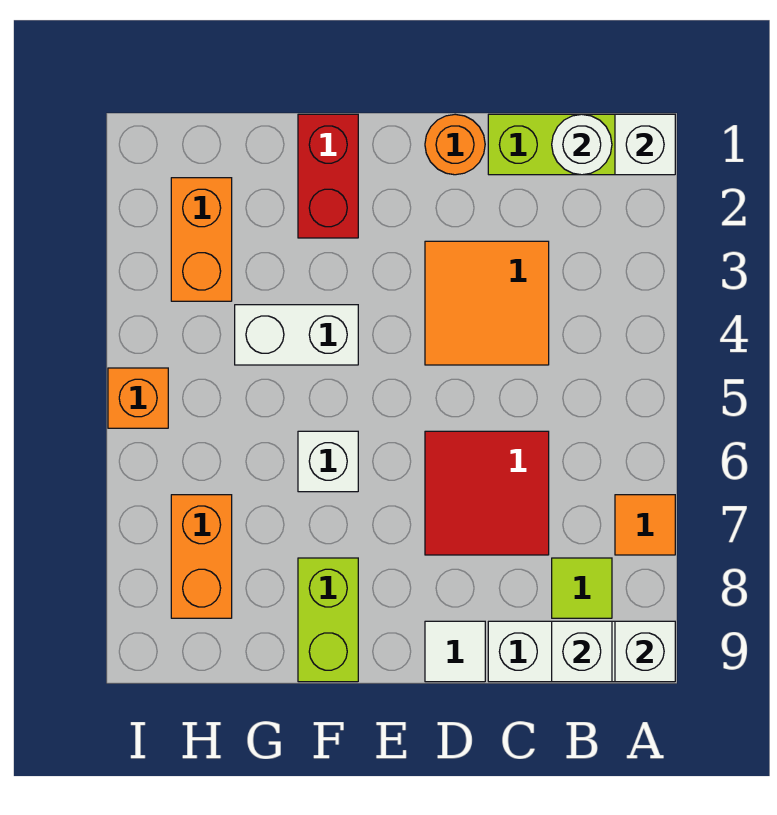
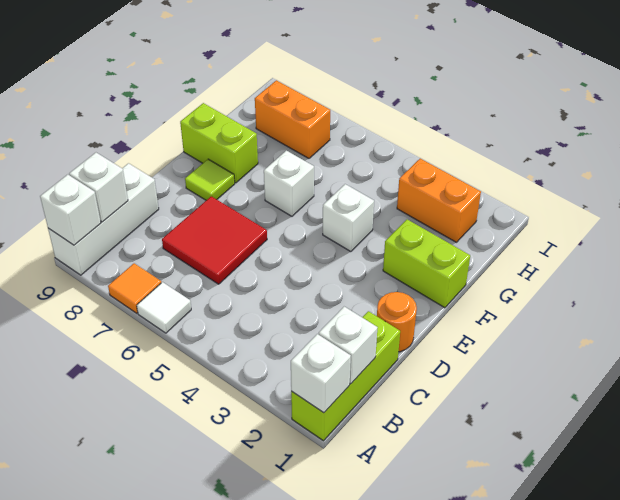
white 1x1 round brick [552,114,612,175] -> white 1x1 brick [319,307,378,384]
lime 1x1 tile [552,558,612,618] -> lime 1x1 tile moved to [185,159,235,200]
orange 2x2 tile [425,241,549,365] -> none
white 1x1 tile [425,621,485,682] -> white 1x1 tile moved to [137,282,191,333]
red 1x2 brick [298,114,358,238] -> lime 1x2 brick [383,219,470,308]
white 1x2 brick [235,305,358,365] -> white 1x1 brick [323,184,374,252]
orange 1x1 brick [108,368,168,428] -> none

